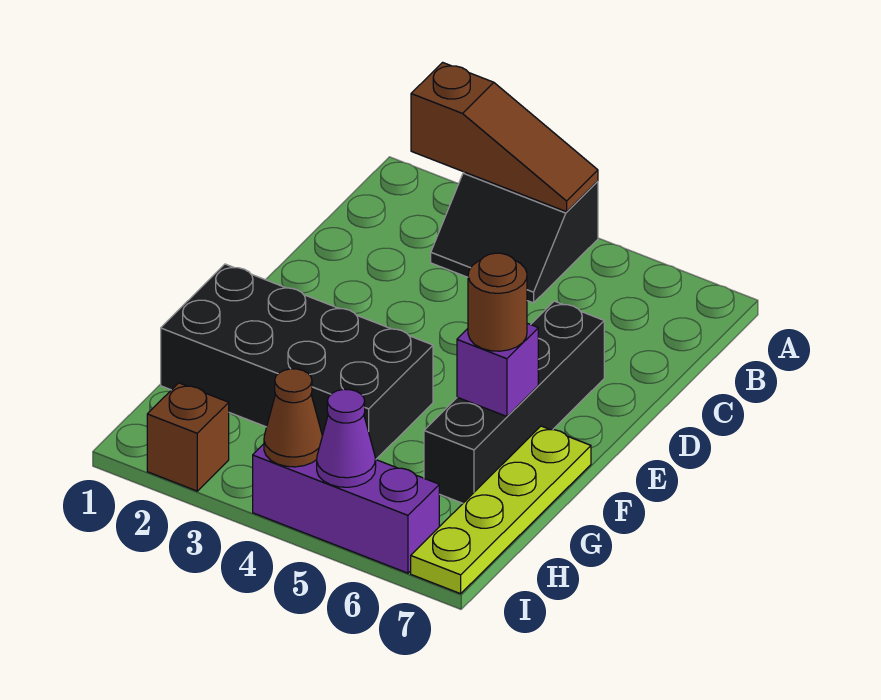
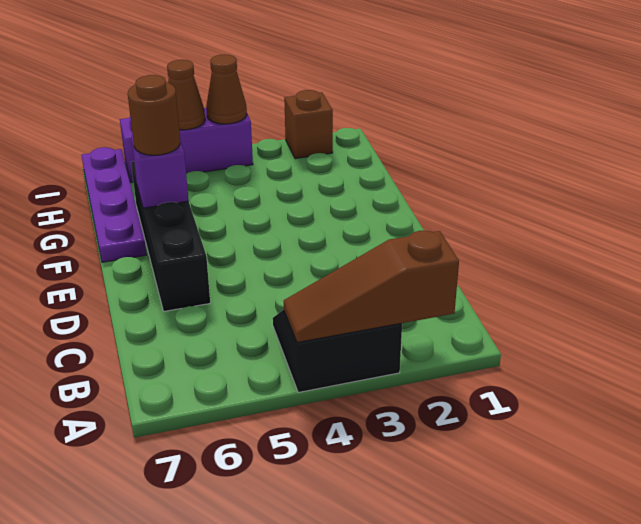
black 2x4 brick [161,264,433,459] -> none
lime 1x4 plate [411,426,591,594] -> purple 1x4 plate [82,147,147,262]
purple 1x1 cone [317,389,376,487] -> brown 1x1 cone [167,60,205,130]

